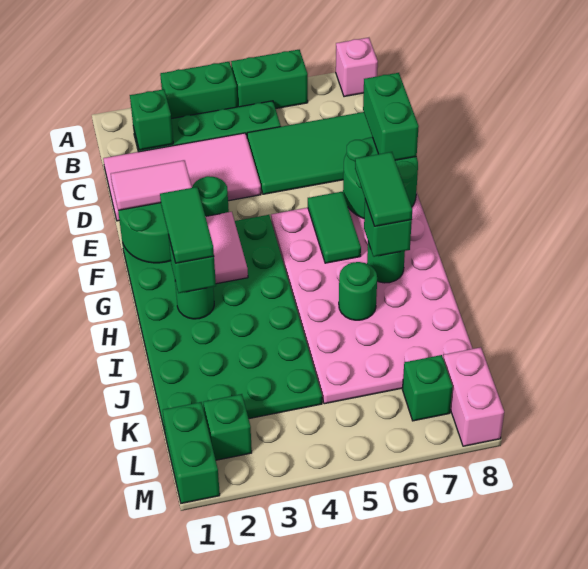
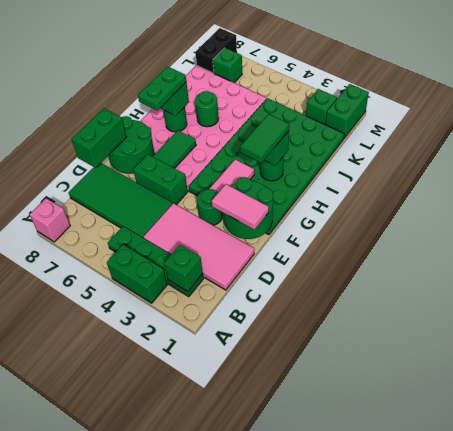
green 1x2 brick [231,50,308,109] -> green 1x2 brick moved to [133,154,188,205]
green 1x2 tile [355,152,412,226] -> green 1x2 plate [138,66,186,110]
pink 1x2 brick [443,347,504,446] -> black 1x2 brick [195,28,237,73]

